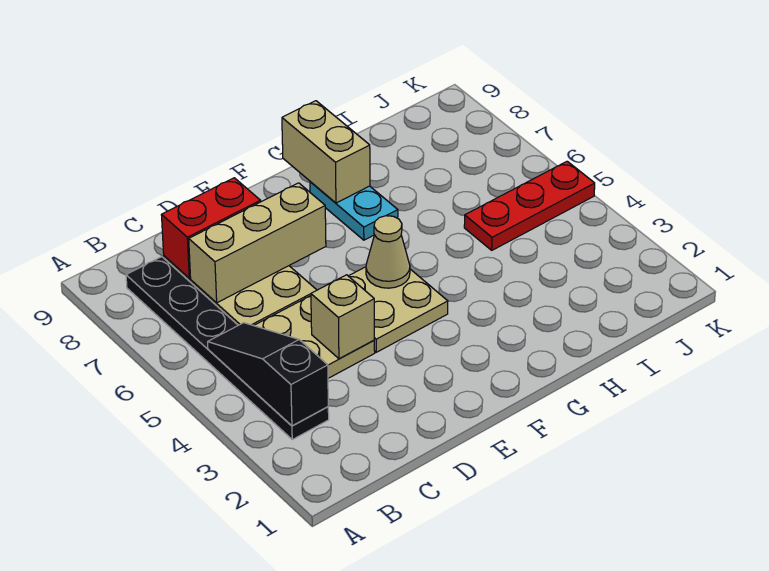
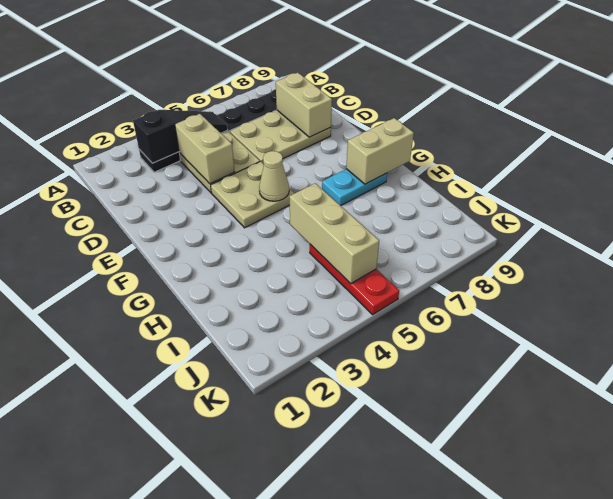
tan 1x3 brick [189,183,326,303] -> tan 1x3 brick moved to [289,183,379,284]
red 1x2 brick [162,178,261,278] -> tan 1x2 brick [276,73,332,137]
tan 1x1 brick [311,275,374,359] -> tan 1x2 brick [175,114,235,184]

